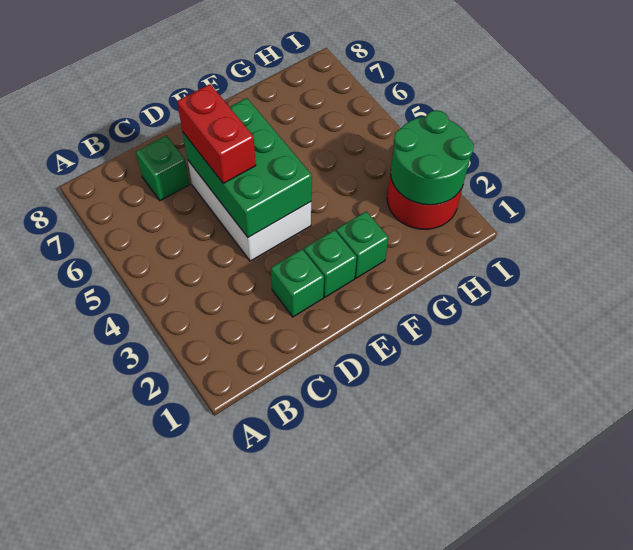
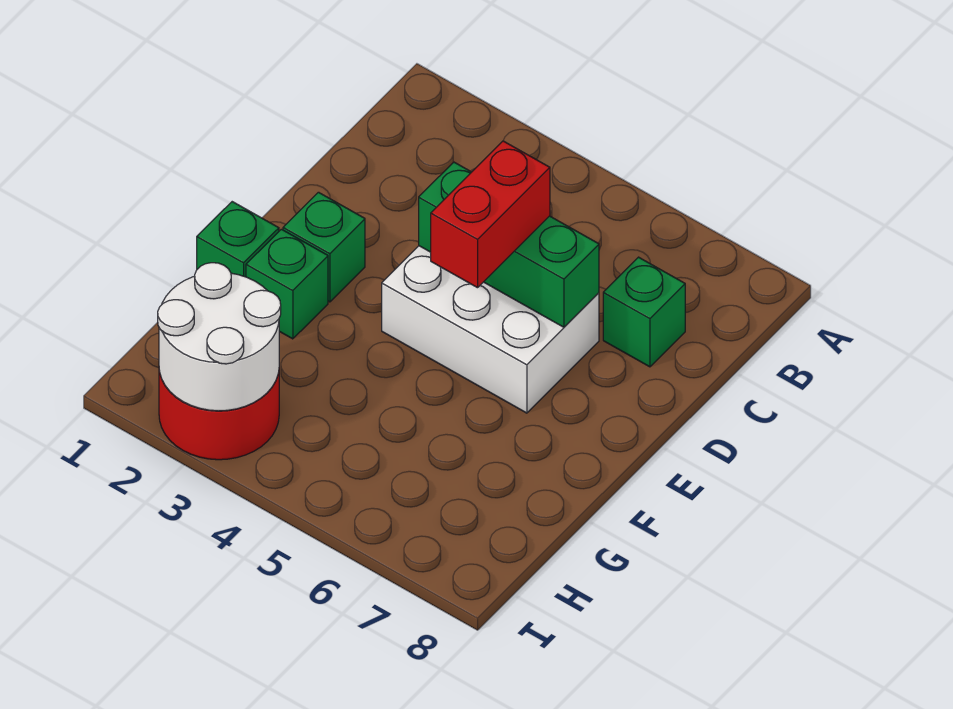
green 1x1 brick [271,249,324,317] -> green 1x1 brick moved to [197,202,279,277]
green 2x3 brick [183,98,312,237] -> green 1x3 brick [419,162,599,327]
red 1x2 brick [177,84,256,183] -> red 1x2 brick turned to [431,141,550,288]
green 2x2 round brick [391,110,474,205] -> white 2x2 round brick [158,263,281,411]

